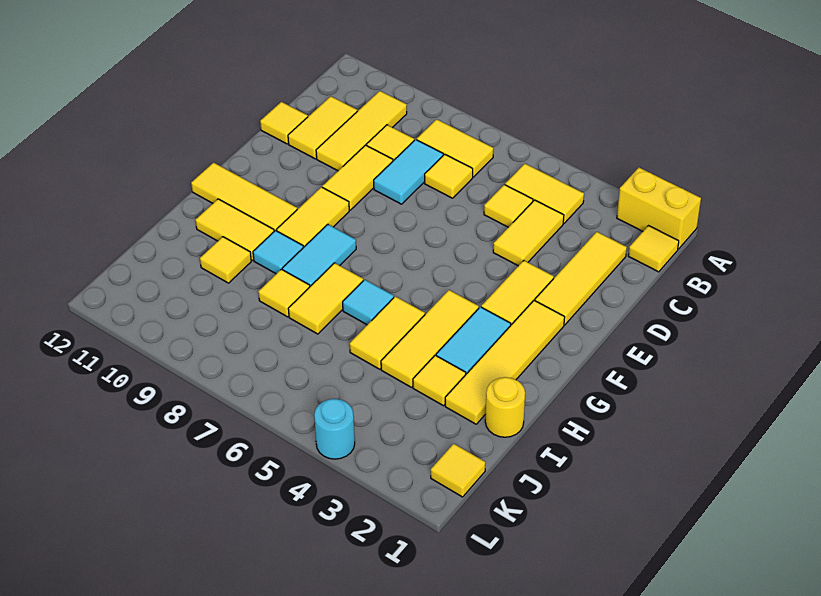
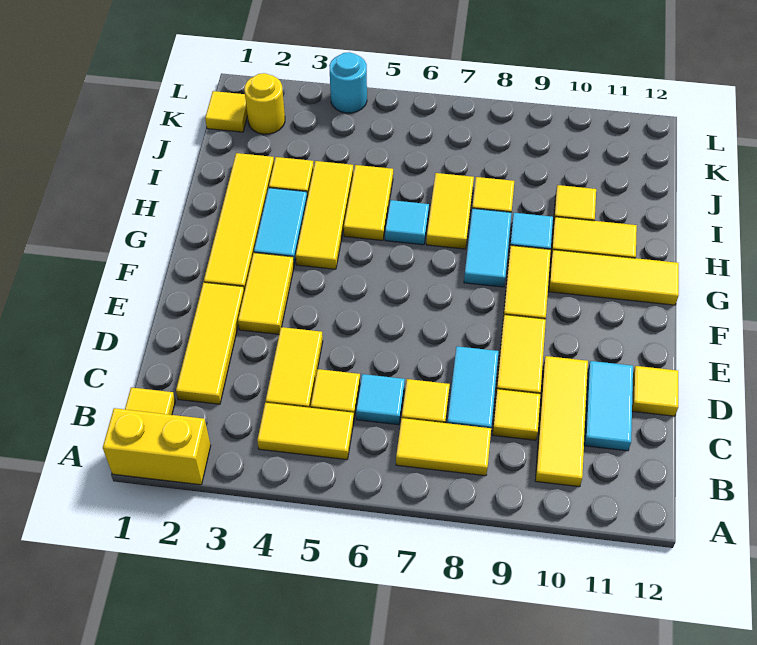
none -> cyan 1x1 tile [356,374,405,425]
yellow 1x2 tile [288,96,357,159] -> cyan 1x2 tile [584,361,633,451]
yellow 1x1 round brick [485,377,525,437] -> yellow 1x1 round brick moved to [244,73,285,134]

